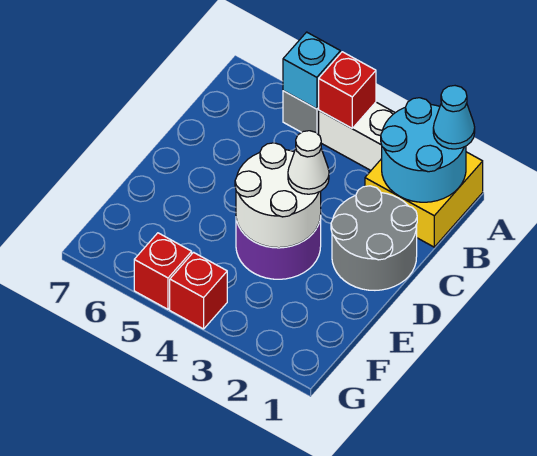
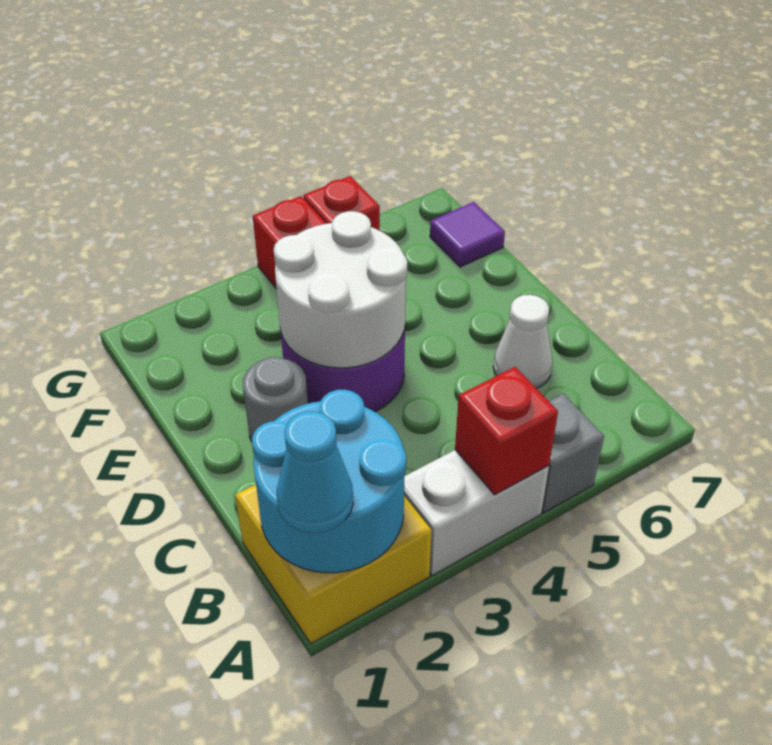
cyan 1x1 brick [283,32,340,109] -> none
grey 2x2 round brick [331,186,417,290] -> grey 1x1 round brick [243,357,308,441]
white 1x1 cone [288,131,329,194] -> white 1x1 cone moved to [493,295,553,388]
none -> purple 1x1 tile [430,202,505,267]

